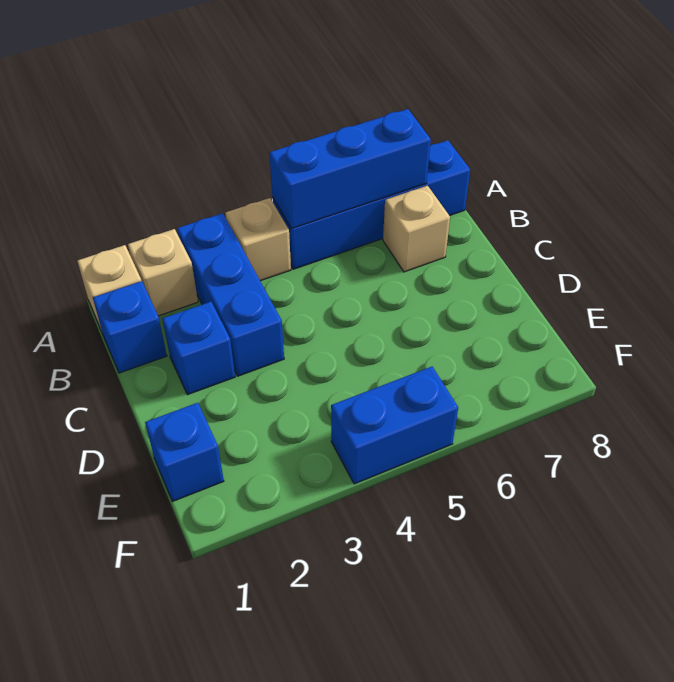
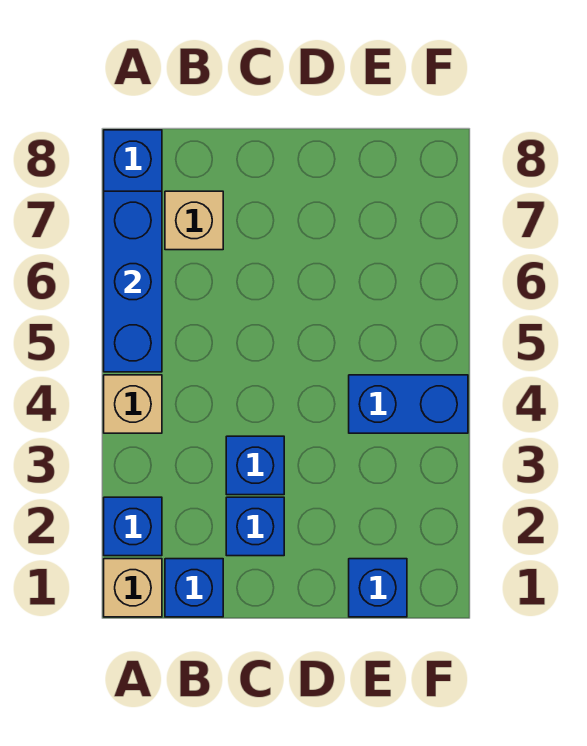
tan 1x1 brick [128,229,198,316] -> blue 1x1 brick [104,497,162,556]
blue 1x3 brick [177,213,284,376] -> blue 1x1 brick [226,436,284,495]
blue 1x2 brick [331,367,458,484] -> blue 1x2 brick turned to [349,375,468,433]

